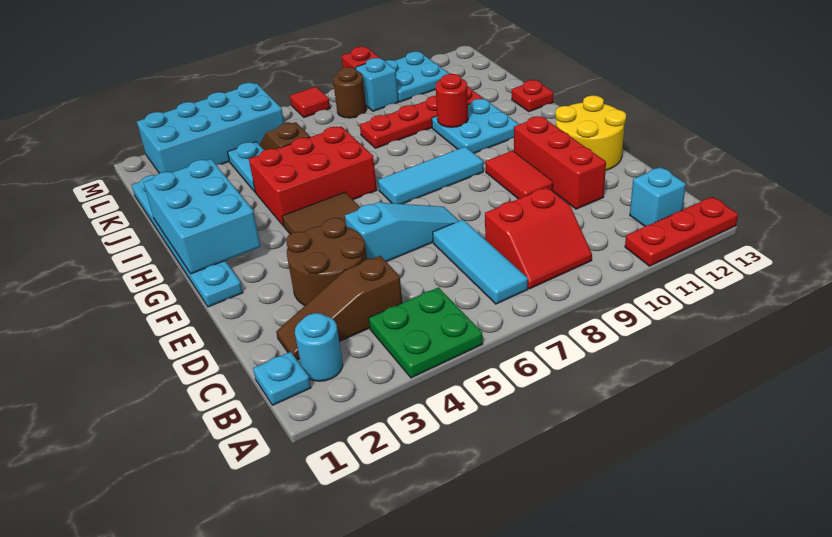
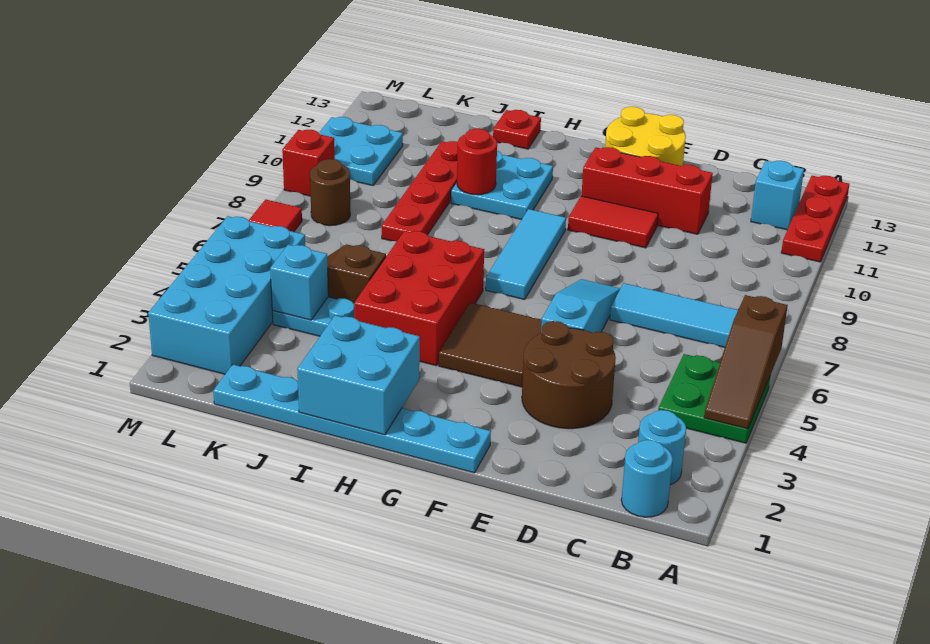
cyan 1x1 plate [253,352,311,405] -> cyan 1x1 round brick [621,440,673,517]
red 2x2 slope [485,187,592,289] -> none
brown 1x3 slope [276,256,402,360] -> brown 1x3 slope moved to [704,295,788,429]
cyan 2x3 brick [143,159,261,274] -> cyan 2x2 brick [297,315,420,435]
cyan 1x1 brick [356,58,398,111] -> cyan 1x1 brick moved to [270,244,328,320]

